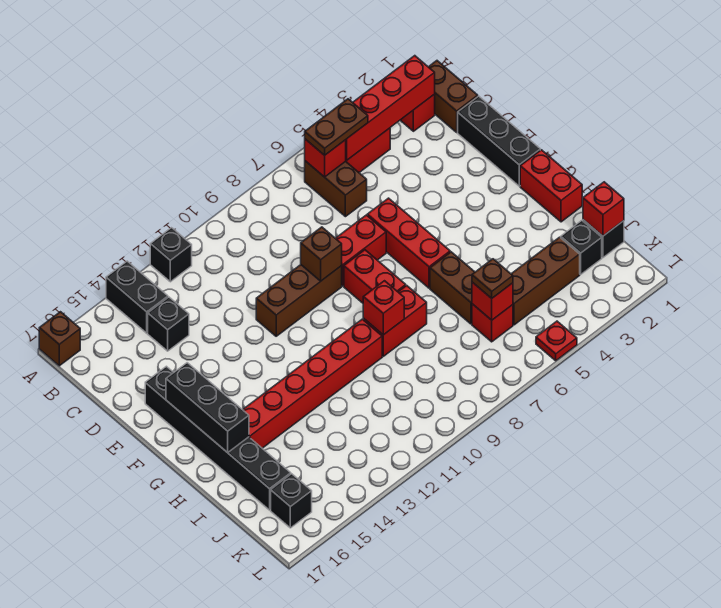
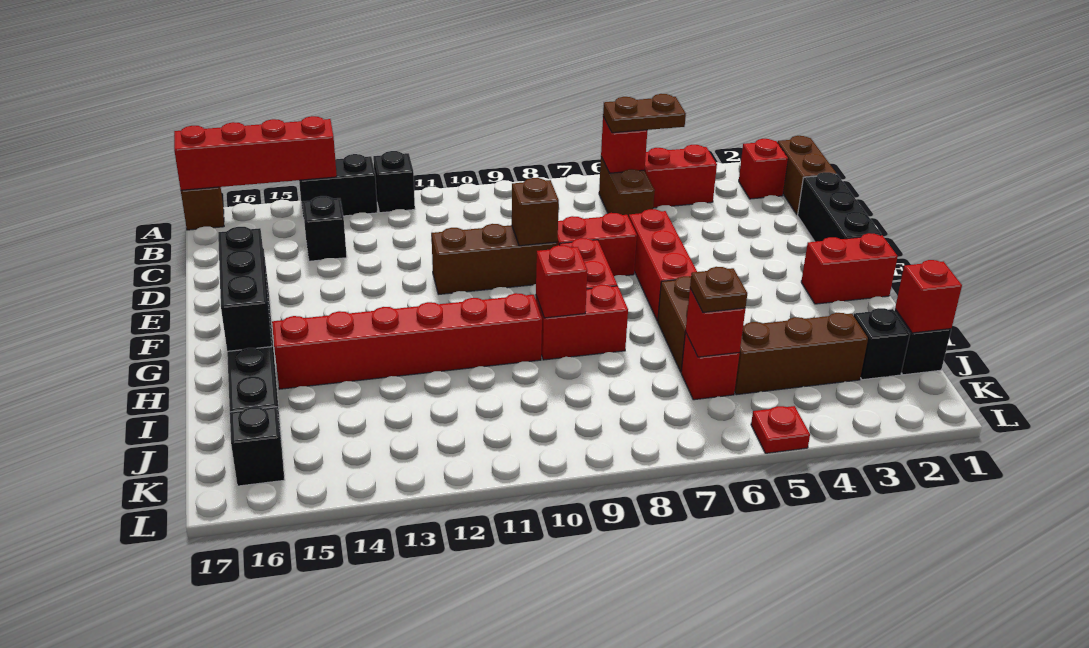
black 1x2 brick [106,261,168,333] -> black 1x2 brick turned to [299,154,378,219]
red 1x4 brick [346,56,435,160] -> red 1x4 brick moved to [174,116,337,190]
red 1x2 brick [520,150,582,222] -> red 1x2 brick turned to [801,233,898,304]

